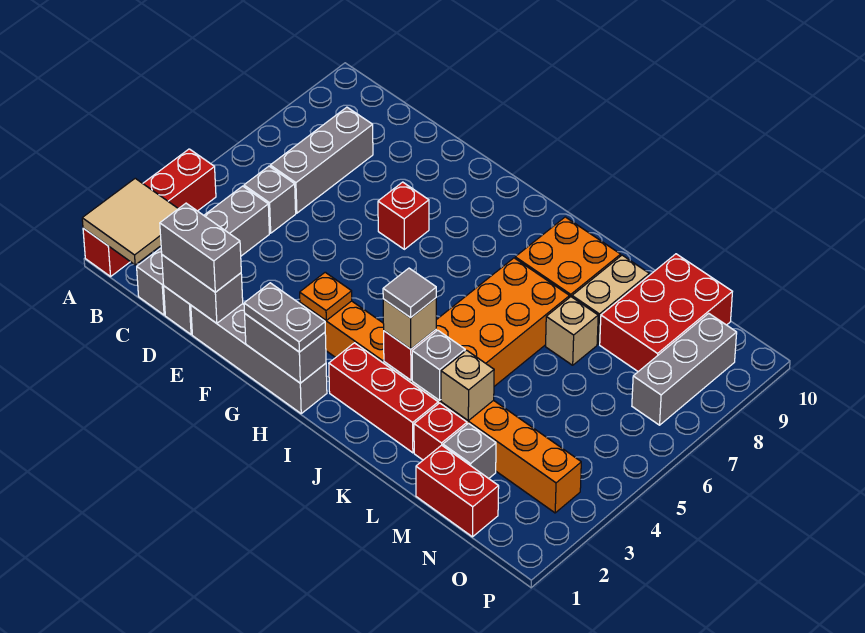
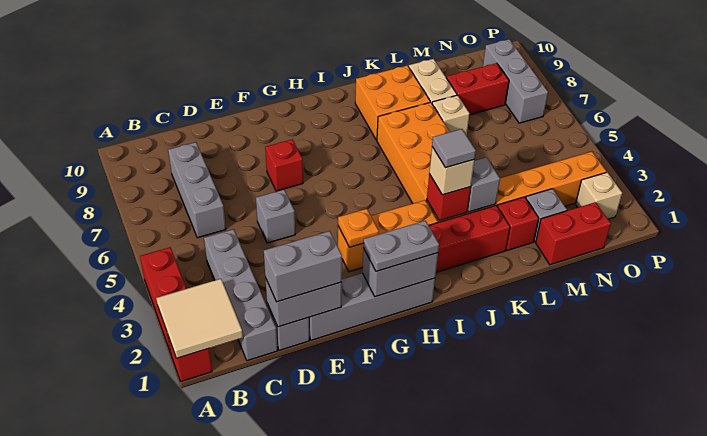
grey 1x1 brick [244,166,296,233] -> grey 1x1 brick moved to [256,190,295,243]
tan 1x1 brick [441,350,494,421] -> tan 1x1 brick moved to [576,172,622,219]
red 2x3 brick [600,254,732,372] -> red 1x2 brick [447,63,509,115]

